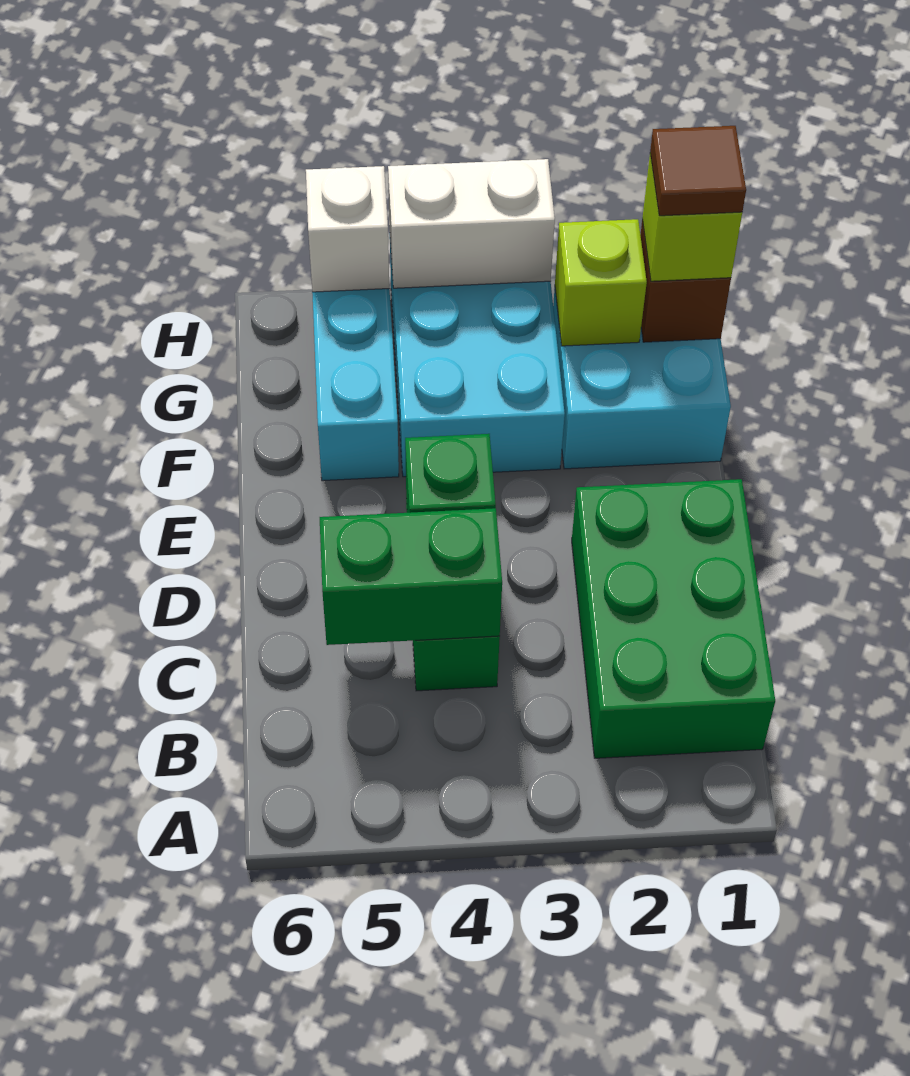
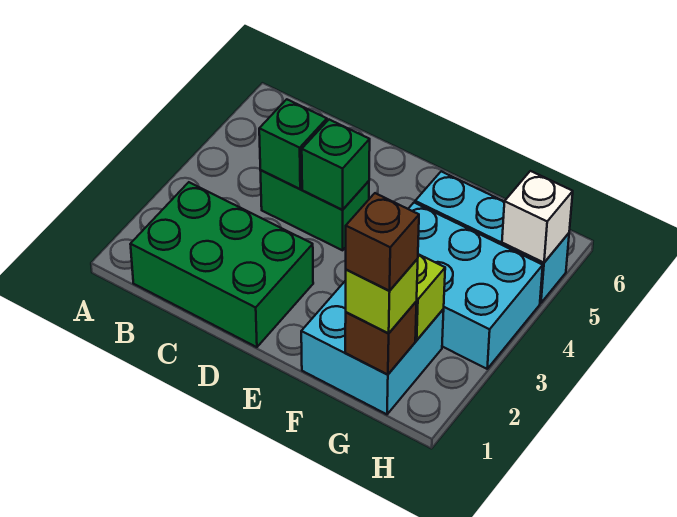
green 1x2 brick [320,508,502,645] -> green 1x1 brick [259,99,327,189]
brown 1x1 tile [650,126,746,216] -> brown 1x1 brick [346,193,419,291]
white 1x2 brick [388,159,555,288] -> none

